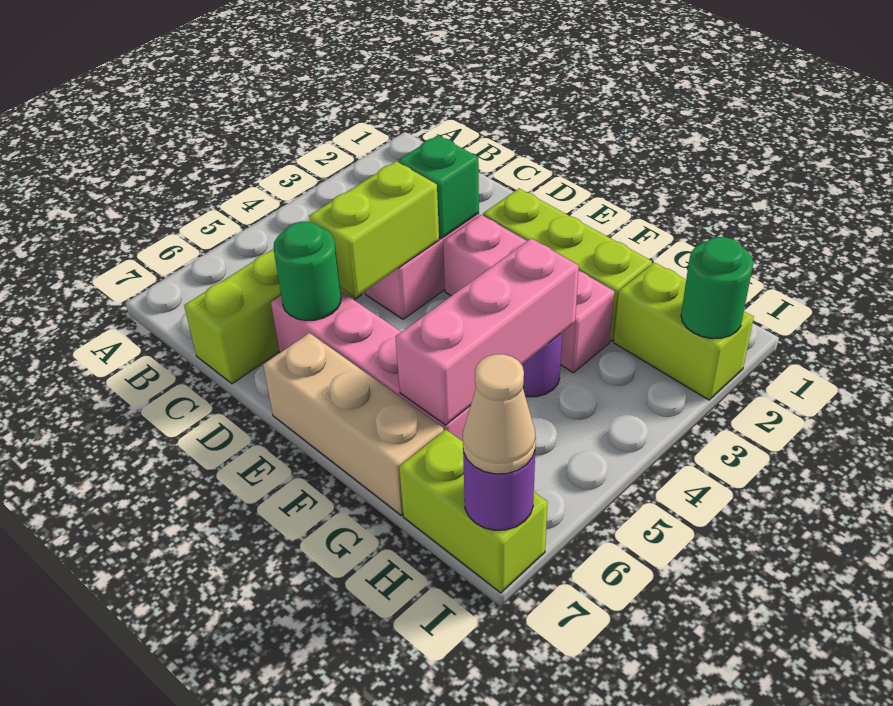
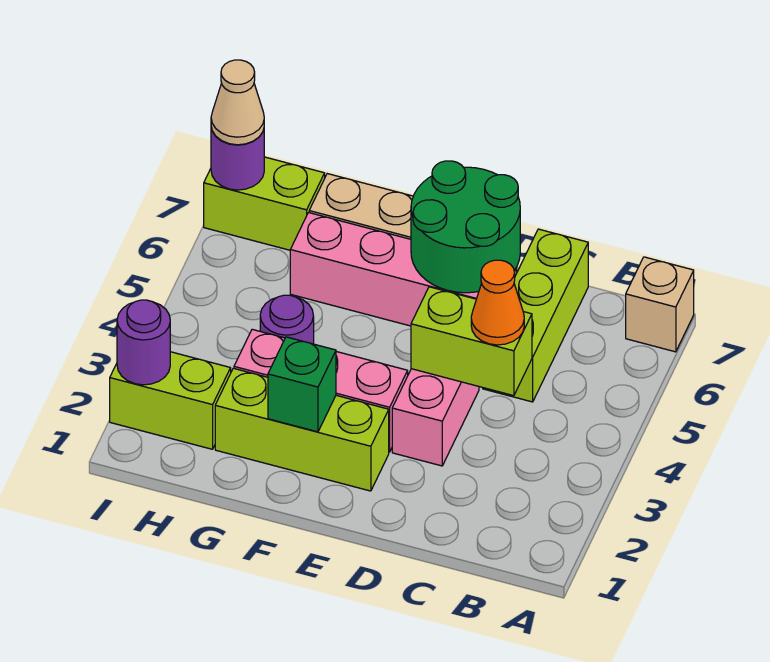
none -> tan 1x1 brick [626,257,694,352]
none -> orange 1x1 cone [471,260,524,345]
green 1x1 brick [398,135,479,239] -> green 1x1 brick moved to [268,337,336,432]
lime 1x2 brick [309,161,439,297] -> lime 1x2 brick turned to [411,287,532,396]
green 1x1 round brick [273,222,341,320] -> green 2x2 round brick [411,161,520,293]
pink 1x3 brick [396,238,579,425] -> none
green 1x1 round brick [681,237,753,339] -> purple 1x1 round brick [117,300,170,385]

